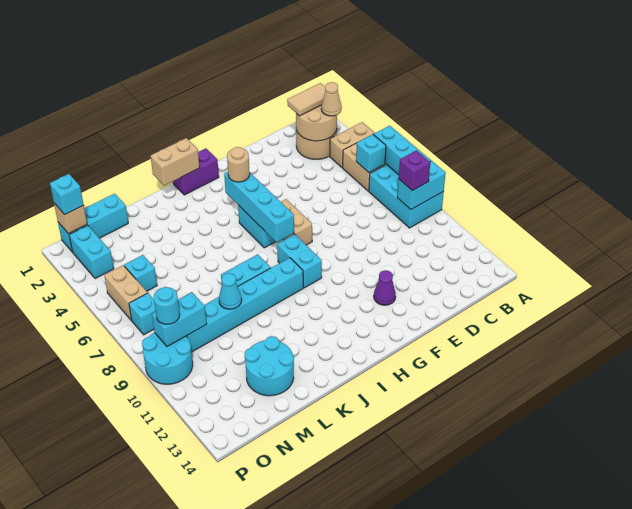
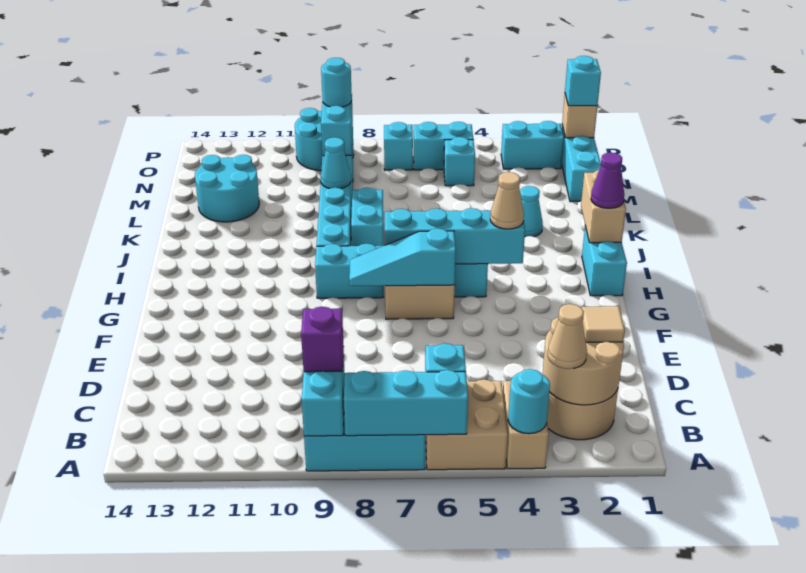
none -> cyan 1x1 round brick [508,369,550,434]
tan 1x2 tile [287,83,325,116] -> tan 1x1 tile [582,306,625,342]
purple 1x1 cone [374,270,396,305] -> purple 1x1 cone moved to [591,153,624,208]
none -> cyan 1x3 slope [349,228,456,286]
purple 1x2 brick [173,148,219,195] -> cyan 1x2 brick [582,226,627,296]
tan 1x1 round brick [227,147,250,182] -> tan 1x1 cone [490,172,524,229]
none -> cyan 1x1 cone [520,186,543,237]
tan 1x2 brick [104,265,147,320] -> cyan 1x2 brick [414,122,473,170]

